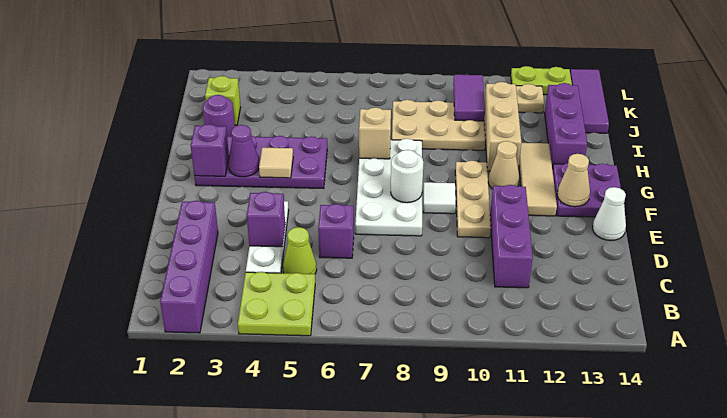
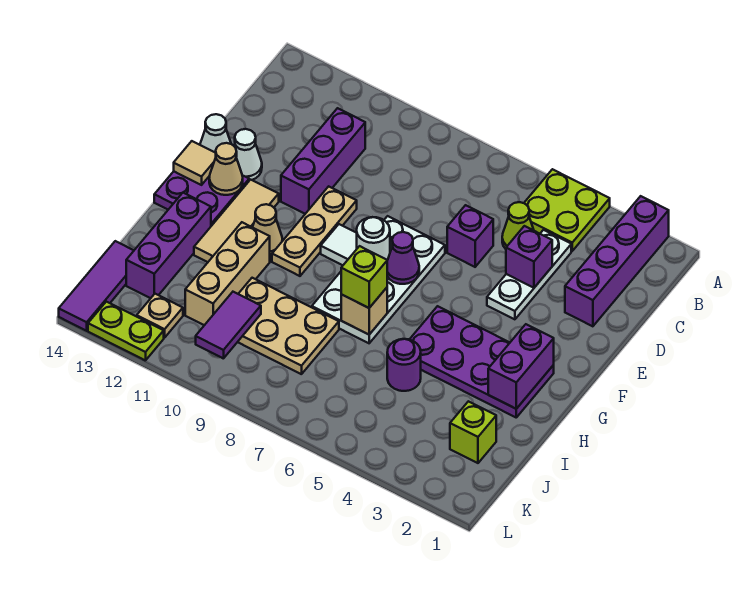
none -> white 1x1 cone [234,129,262,181]
purple 1x1 brick [191,124,229,176] -> purple 1x2 brick [488,324,554,409]
purple 1x1 cone [228,125,259,177] -> purple 1x1 cone moved to [387,232,419,284]
tan 1x1 tile [259,147,293,178] -> tan 1x1 tile moved to [174,141,216,185]
none -> lime 1x1 brick [341,246,387,308]
purple 1x1 round brick [203,95,235,136] -> purple 1x1 round brick moved to [387,339,421,391]

